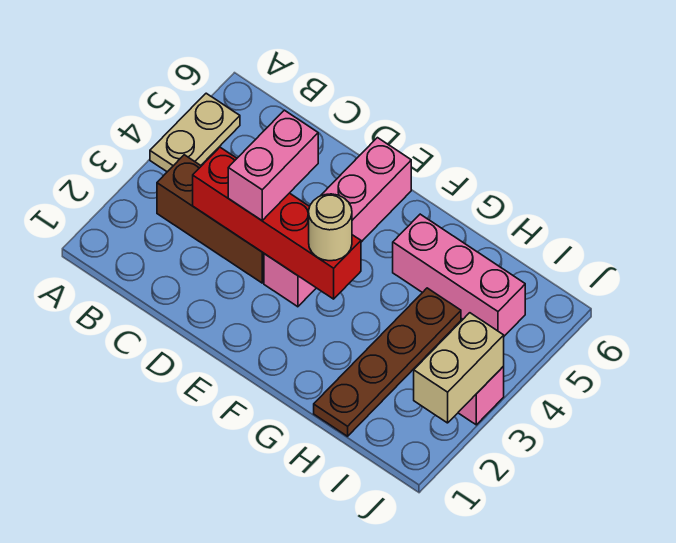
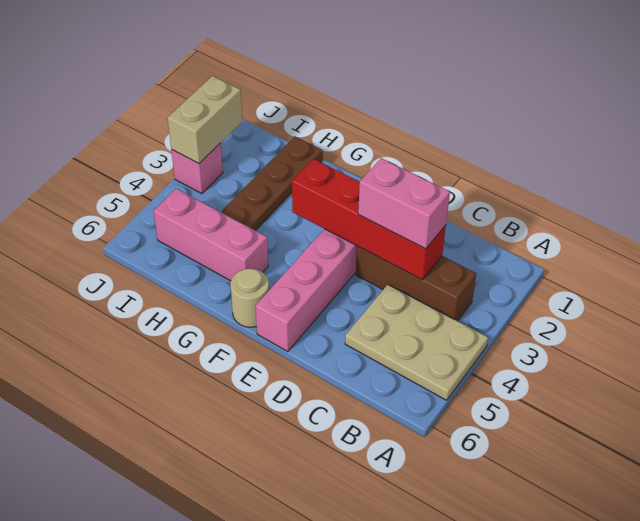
tan 1x2 plate [150,93,240,172] -> tan 2x3 plate [345,284,488,400]
pink 1x2 brick [228,110,318,220] -> pink 1x2 brick turned to [358,158,450,249]
tan 1x1 round brick [309,194,352,261] -> tan 1x1 round brick moved to [230,269,269,327]

